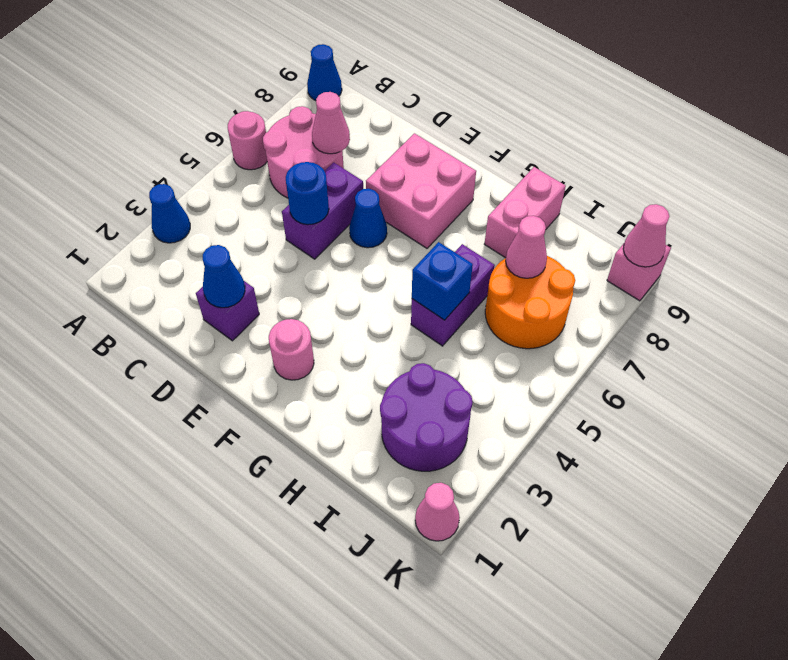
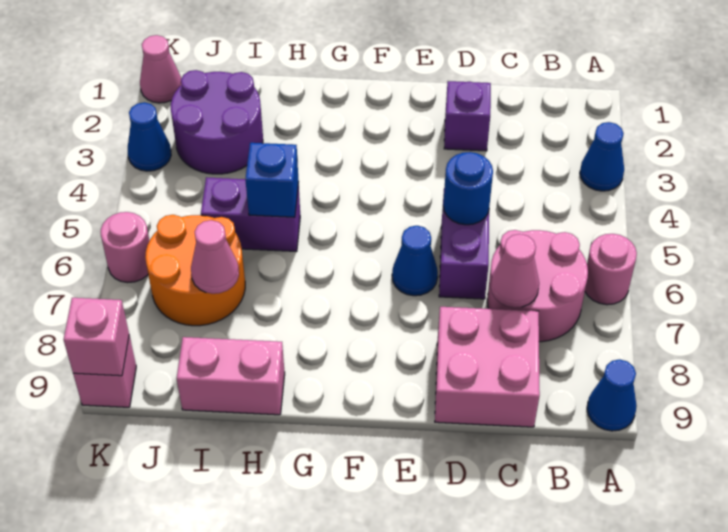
blue 1x1 cone [203,245,245,308] -> blue 1x1 cone moved to [128,102,171,171]
pink 2x2 brick [366,133,476,248] -> pink 2x2 brick moved to [435,307,540,427]
pink 1x1 round brick [269,319,314,380] -> pink 1x1 round brick moved to [101,212,149,283]
purple 1x2 brick [411,244,495,346] -> purple 1x2 brick turned to [201,177,300,251]
pink 1x2 brick [485,167,566,258] -> pink 1x2 brick turned to [177,337,285,415]
pink 1x1 cone [623,204,670,267] -> pink 1x1 brick [64,298,129,376]

